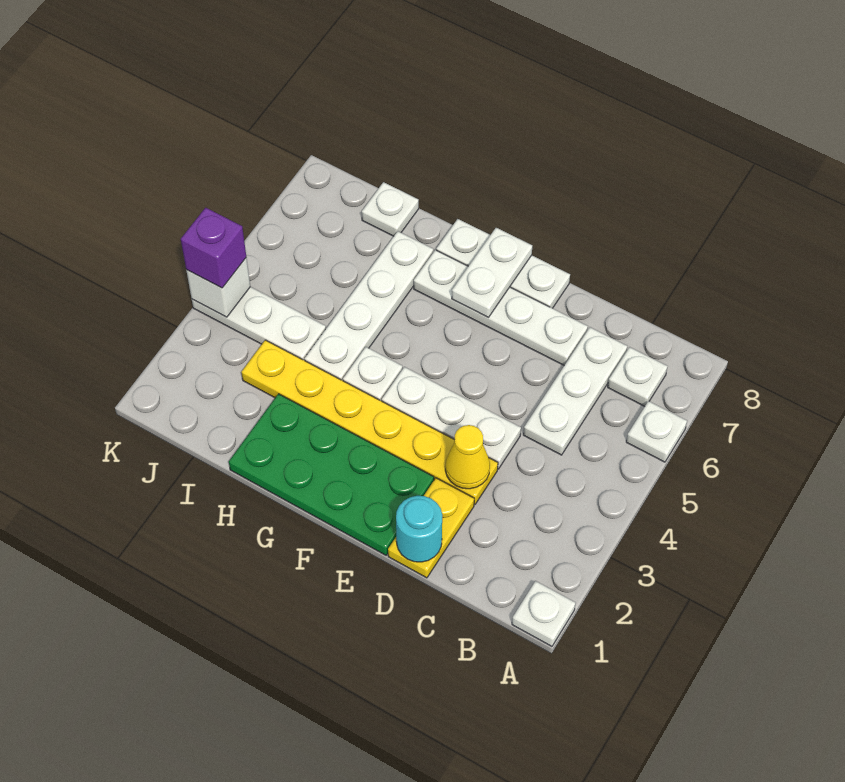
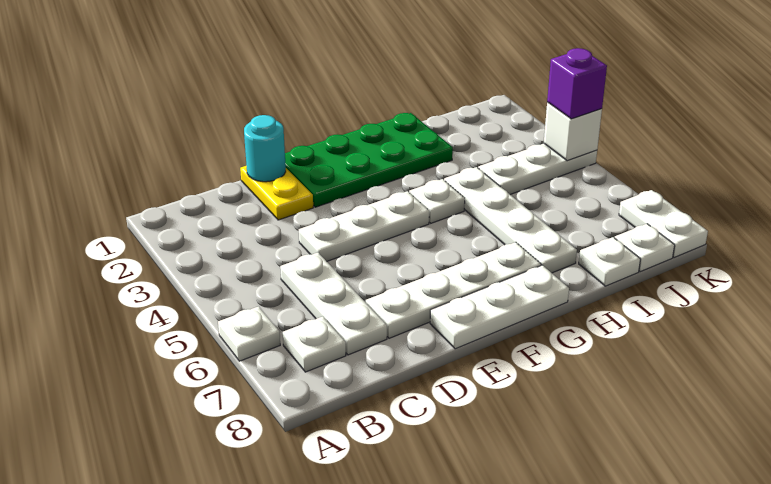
white 1x1 plate [512,581,576,646] -> white 1x1 plate moved to [615,224,675,272]
yellow 1x6 plate [241,340,498,504] -> none
yellow 1x1 cone [445,425,490,489] -> none
white 1x2 plate [452,228,532,317] -> white 1x2 plate moved to [619,190,708,258]

